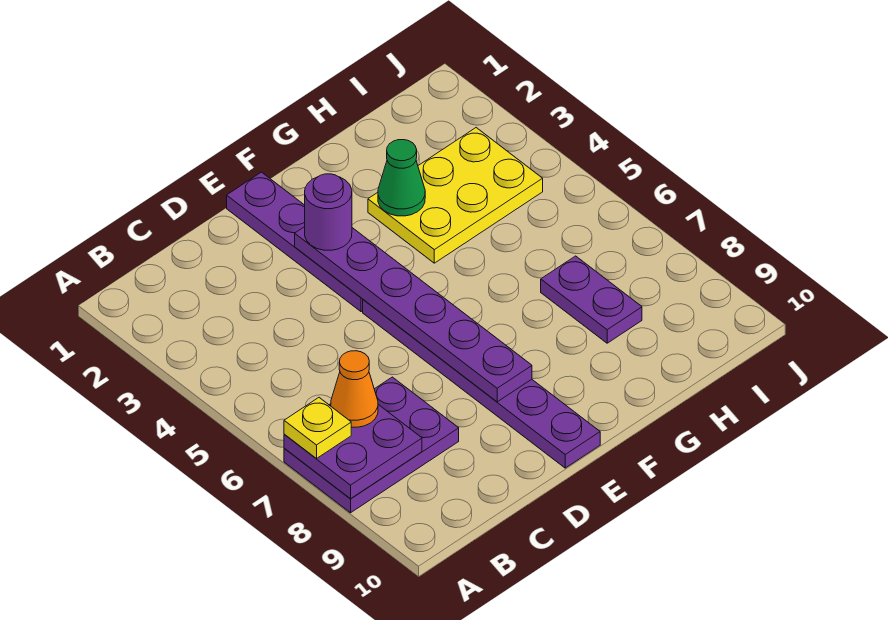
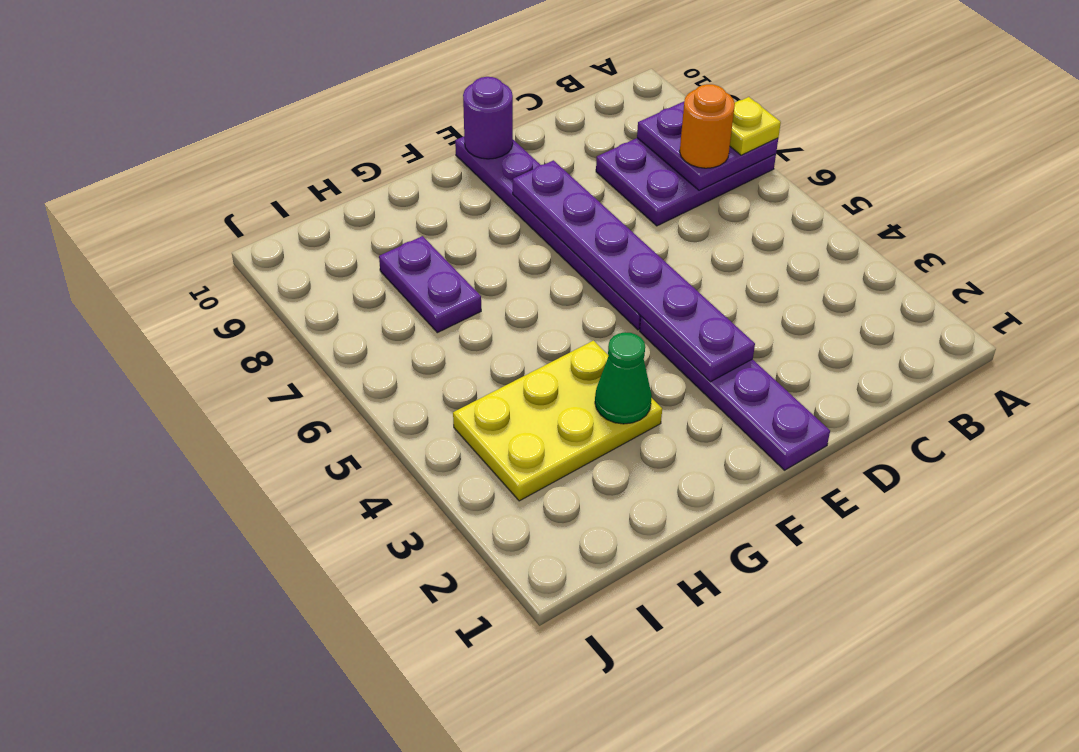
orange 1x1 cone [331,351,378,427] -> orange 1x1 round brick [680,84,735,168]
purple 1x1 round brick [305,174,352,250] -> purple 1x1 round brick moved to [463,77,513,159]

